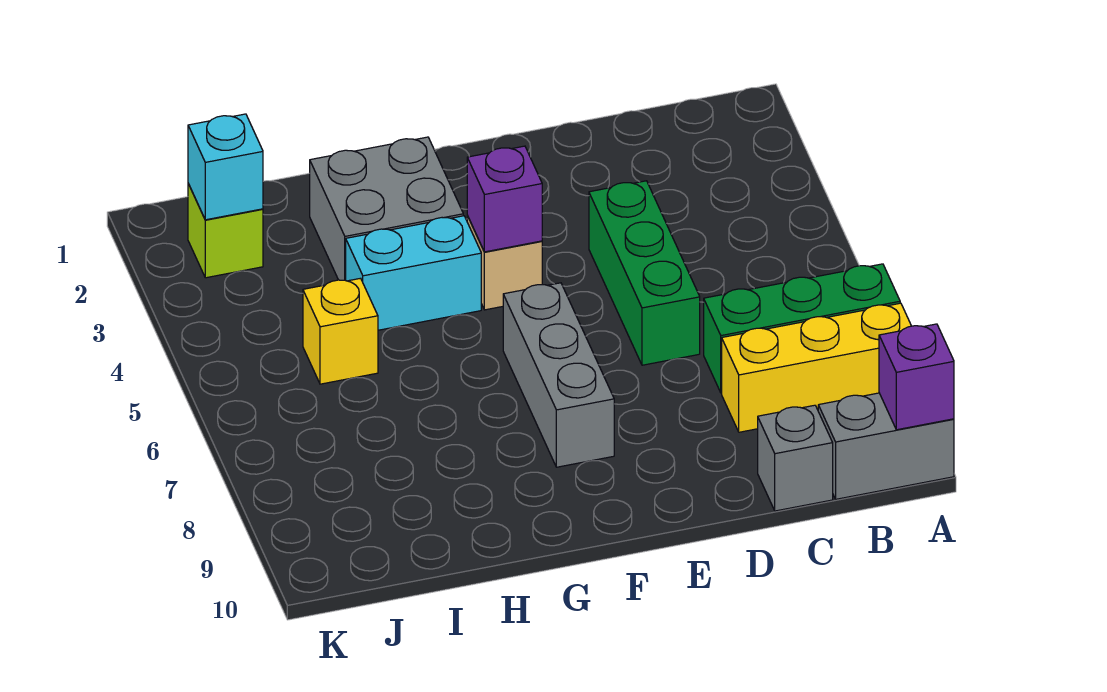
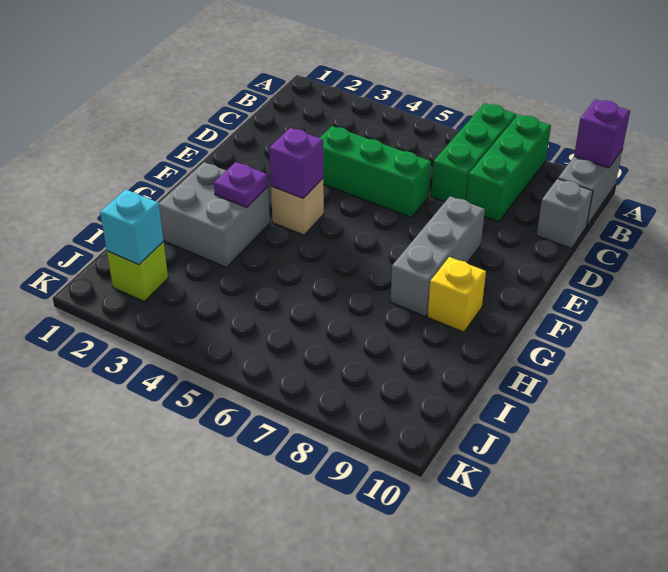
yellow 1x3 brick [722,303,911,432] -> green 1x3 brick [466,114,551,222]
grey 1x3 brick [503,283,614,467] -> grey 1x3 brick turned to [390,196,485,317]
none -> purple 1x1 plate [214,162,268,207]
cyan 1x2 brick [346,216,481,330] -> none
yellow 1x1 brick [303,278,378,384] -> yellow 1x1 brick moved to [428,257,486,332]

